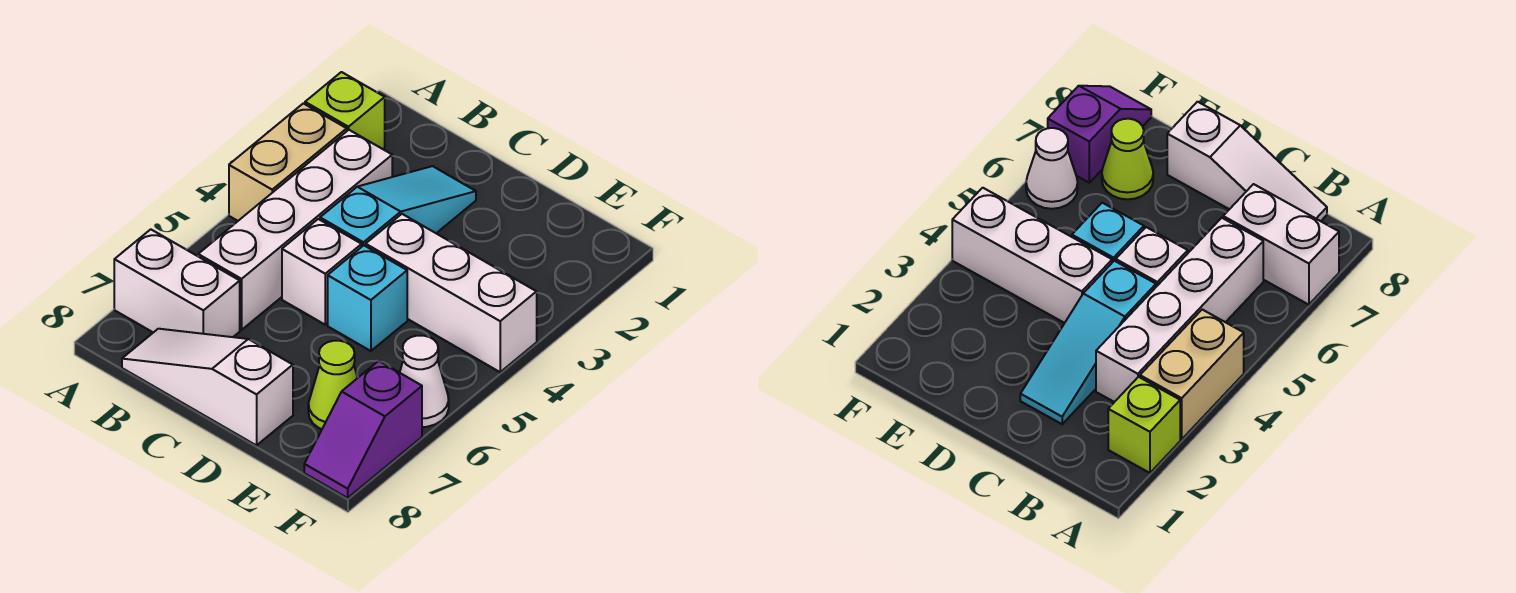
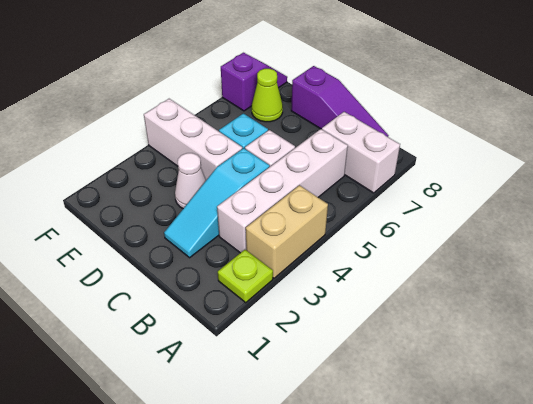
lime 1x1 brick [305,72,385,149] -> lime 1x1 plate [218,250,273,303]
white 1x3 slope [122,329,293,445] -> purple 1x3 slope [291,66,388,137]
white 1x1 cone [400,336,449,427] -> white 1x1 cone moved to [175,153,206,208]

